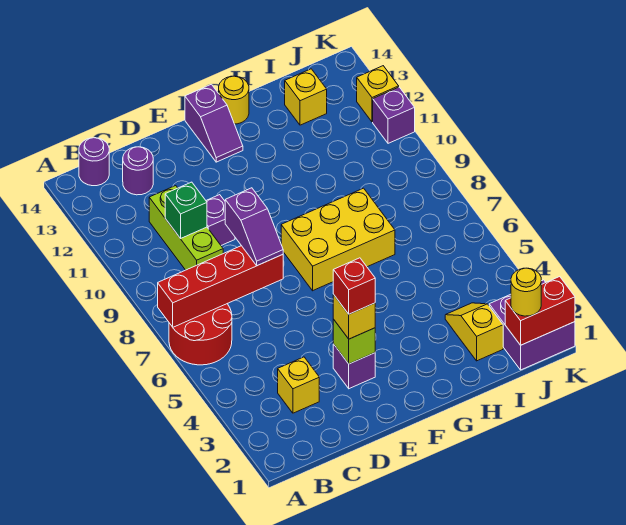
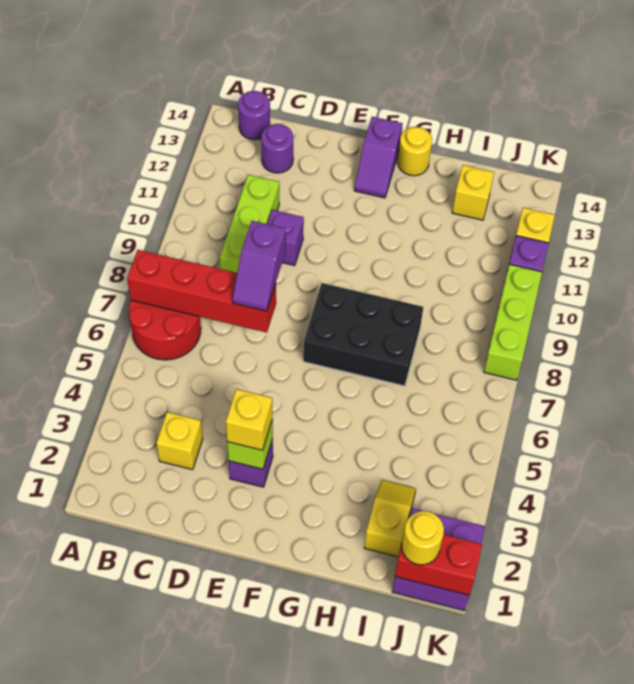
green 1x1 brick [165,182,207,239] -> none
red 1x1 brick [333,258,375,314] -> none
yellow 2x3 brick [281,188,395,291] -> black 2x3 brick [303,283,423,386]
none -> lime 1x3 brick [484,264,542,380]

